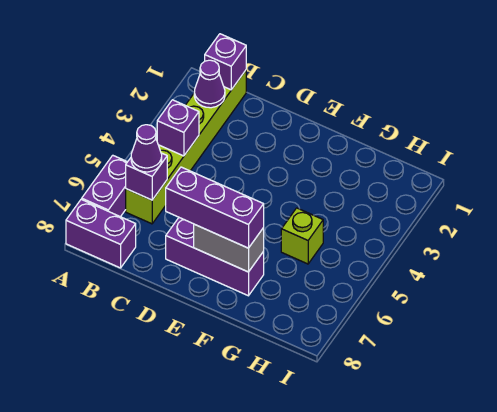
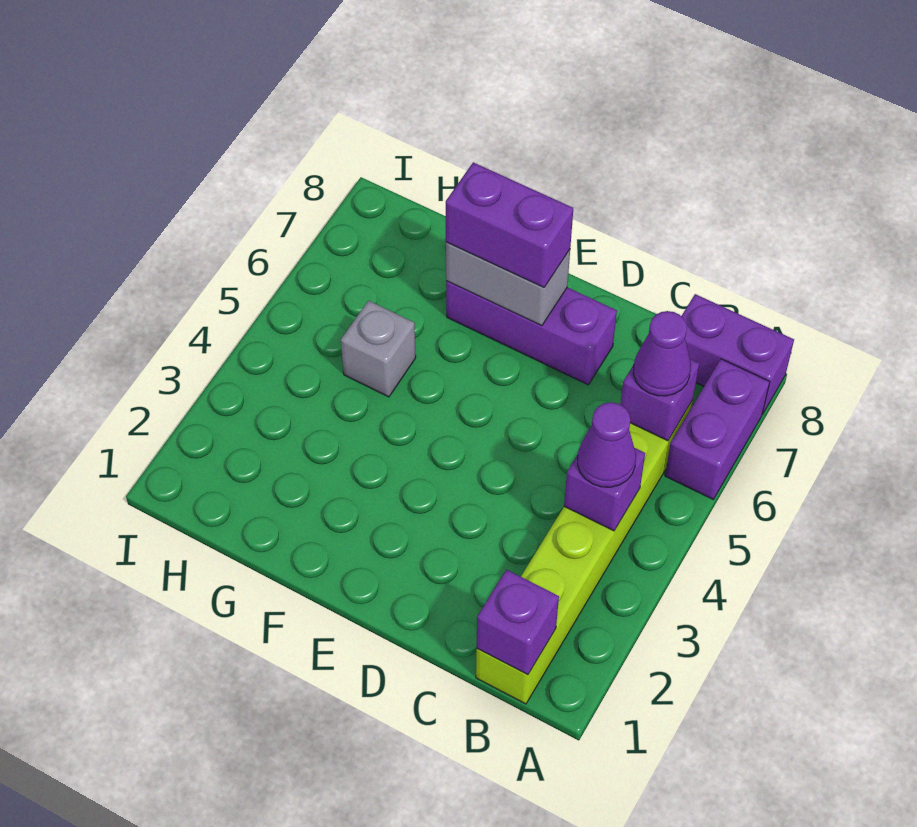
purple 1x1 cone [194,60,225,108] -> purple 1x1 cone moved to [578,402,636,487]
purple 1x3 brick [166,167,264,248] -> purple 1x2 brick [446,162,573,288]
lime 1x1 brick [281,208,323,264] -> grey 1x1 brick [341,301,416,397]

